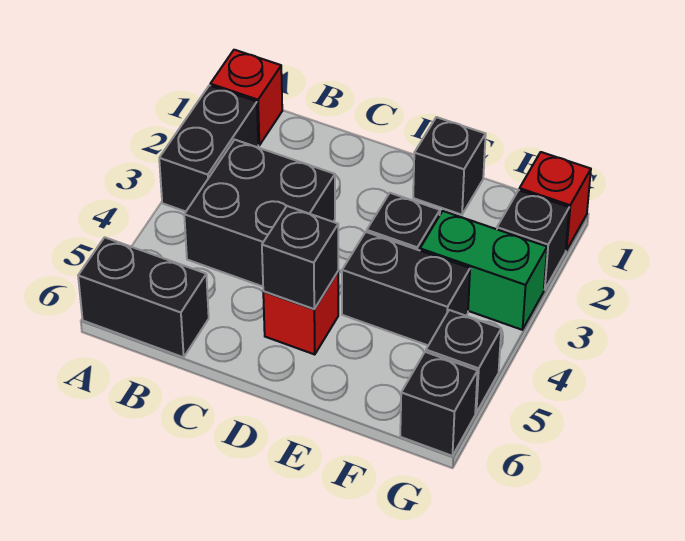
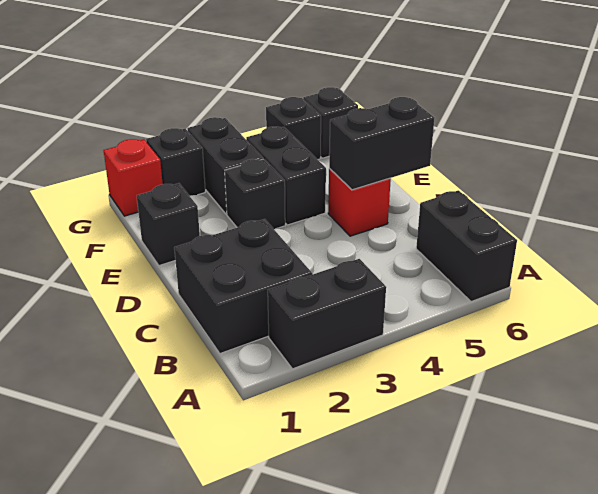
red 1x1 brick [210,50,282,145] -> none
black 2x2 brick [184,140,335,286] -> black 2x2 brick moved to [174,219,312,354]
black 1x1 brick [262,206,338,309] -> black 1x2 brick [329,97,435,190]
green 1x2 brick [420,211,547,330] -> black 1x2 brick [187,117,263,214]

